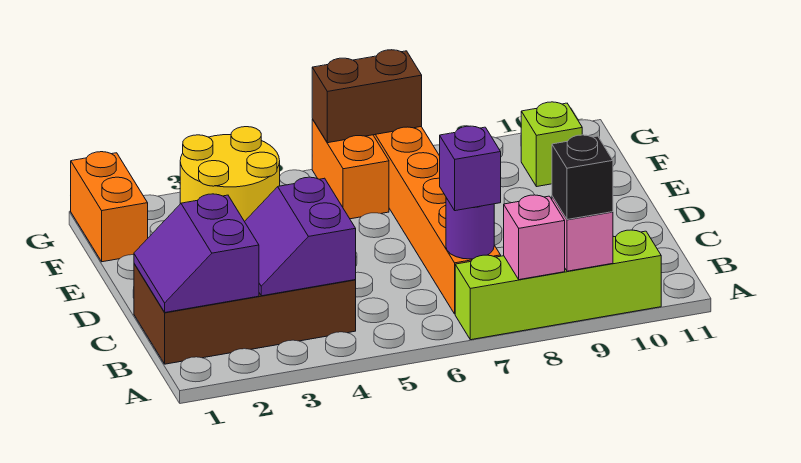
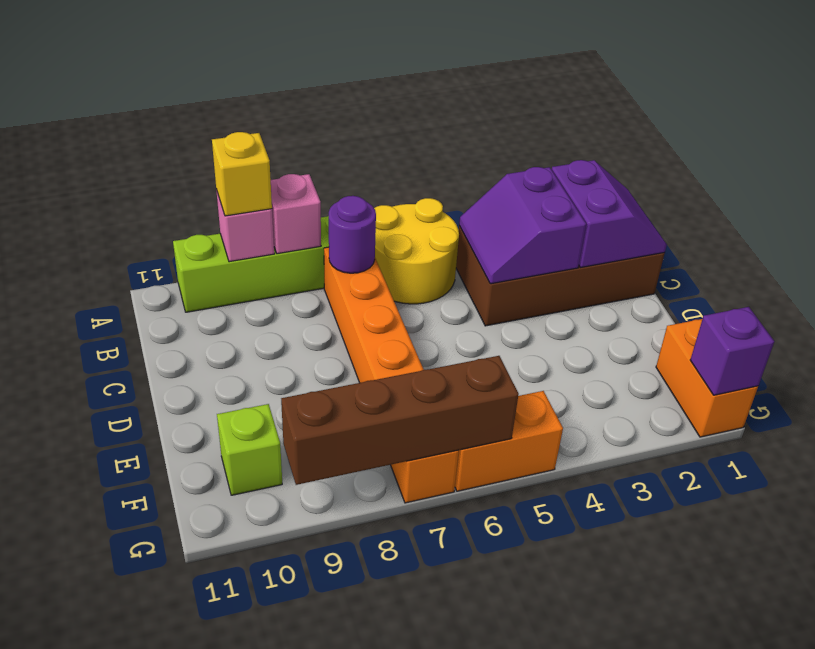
black 1x1 brick [552,135,613,220] -> yellow 1x1 brick [212,132,272,216]
purple 2x2 slope [245,177,356,296] -> purple 2x2 slope turned to [459,167,586,284]
purple 1x1 brick [440,126,501,211] -> purple 1x1 brick moved to [690,307,774,395]
yellow 2x2 round brick [180,127,280,221] -> yellow 2x2 round brick moved to [374,198,459,304]
orange 1x2 brick [312,119,389,219] -> orange 1x2 brick turned to [455,391,563,491]
brown 1x2 brick [312,50,422,143] -> brown 1x4 brick [281,356,519,485]

